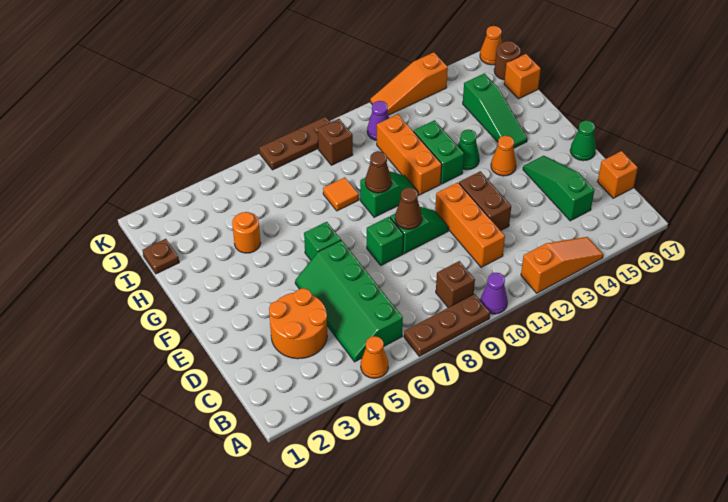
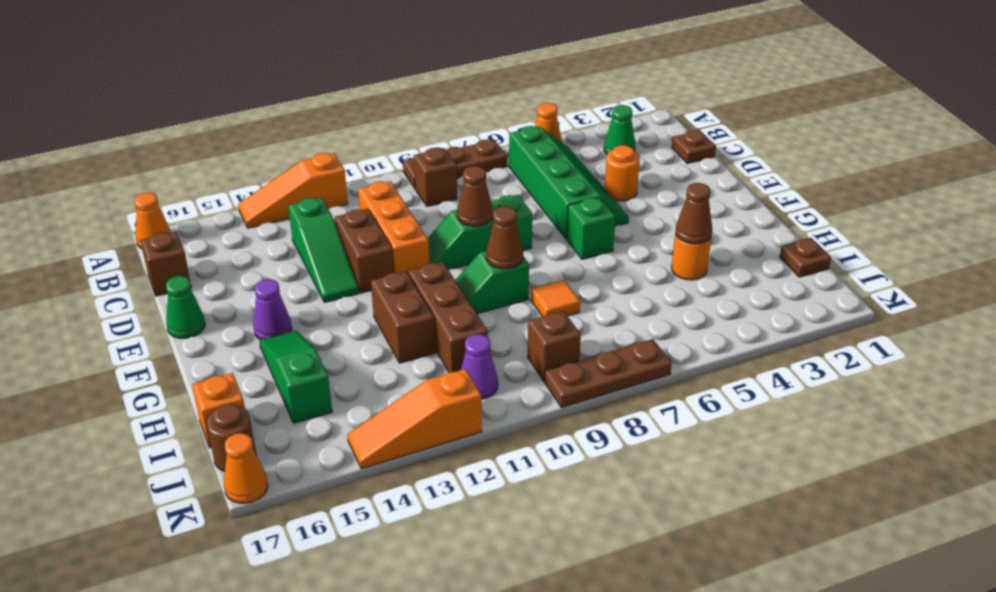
purple 1x1 cone [480,272,508,314] -> purple 1x1 cone moved to [253,279,292,340]
none -> brown 1x1 plate [672,130,716,163]
orange 2x2 round brick [269,288,327,359] -> orange 1x1 round brick [605,145,640,201]
green 1x3 slope [523,156,594,221] -> green 1x3 slope moved to [288,198,359,302]
orange 1x1 brick [598,151,638,198] -> brown 1x1 brick [141,232,191,296]
orange 1x1 cone [491,136,516,176] -> orange 1x1 cone moved to [135,193,171,249]
orange 1x3 brick [377,114,442,195] -> brown 1x3 brick [408,262,488,372]
green 1x2 brick [414,120,464,184] -> brown 1x2 brick [371,271,435,363]
green 1x1 cone [458,130,479,170] -> green 1x1 cone moved to [604,105,635,154]
none -> brown 1x1 cone [675,183,712,244]
orange 1x3 slope [370,52,448,115] -> orange 1x3 slope turned to [347,369,482,469]

